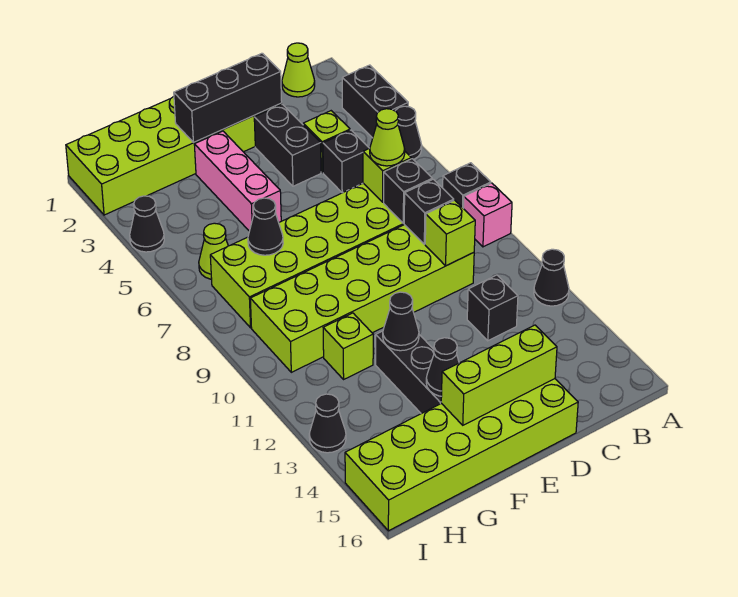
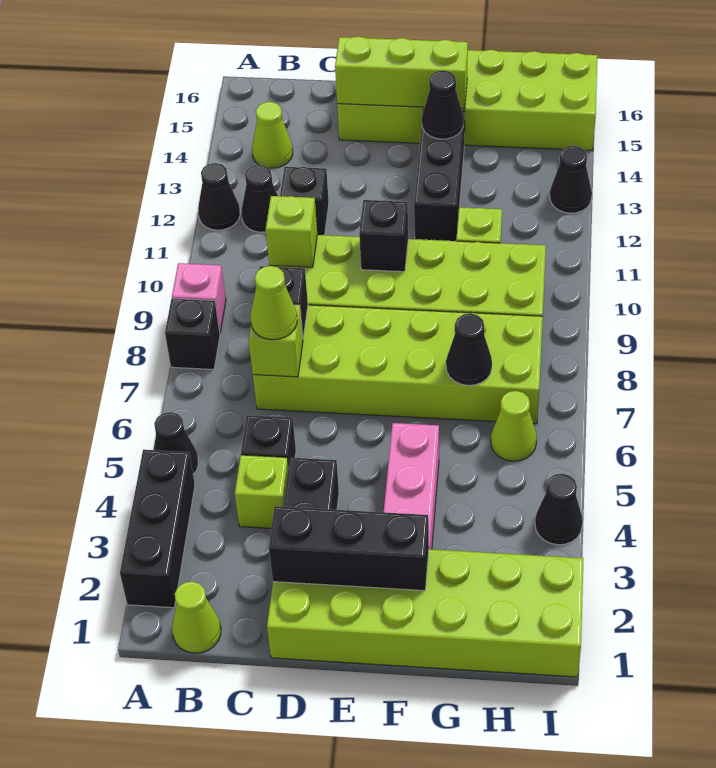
black 1x2 brick [342,65,408,138] -> black 1x3 brick [120,450,195,608]
none -> lime 1x1 cone [252,102,293,168]
black 1x1 brick [404,179,454,244] -> black 1x1 brick moved to [359,200,408,272]
black 1x1 cone [383,292,419,351] -> black 1x1 cone moved to [241,165,278,232]

